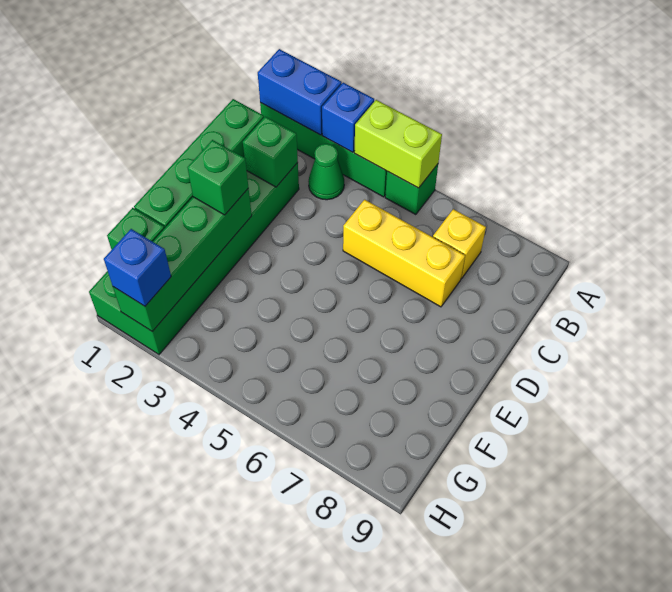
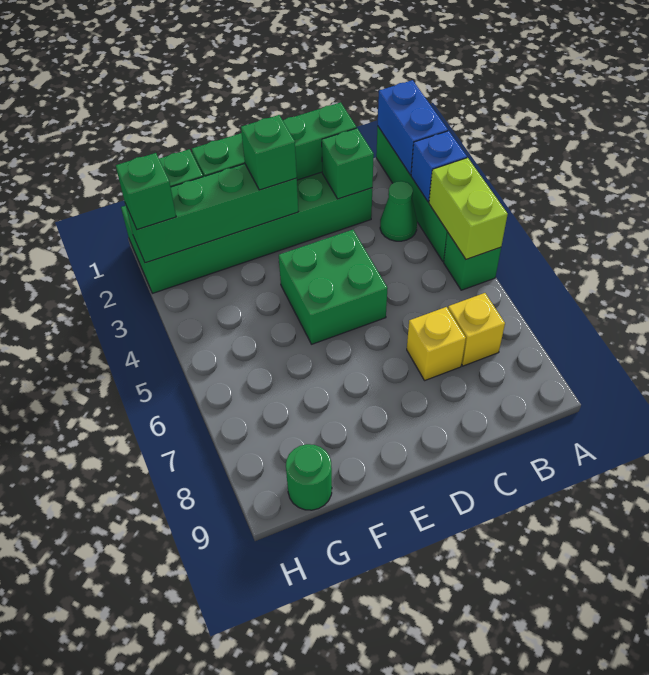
yellow 1x3 brick [343,200,465,307] -> yellow 1x1 brick [407,307,466,380]
none -> green 2x2 brick [279,230,388,344]
none -> green 1x1 round brick [286,444,332,510]
blue 1x1 brick [104,229,171,306] -> green 1x1 brick [116,153,176,229]

